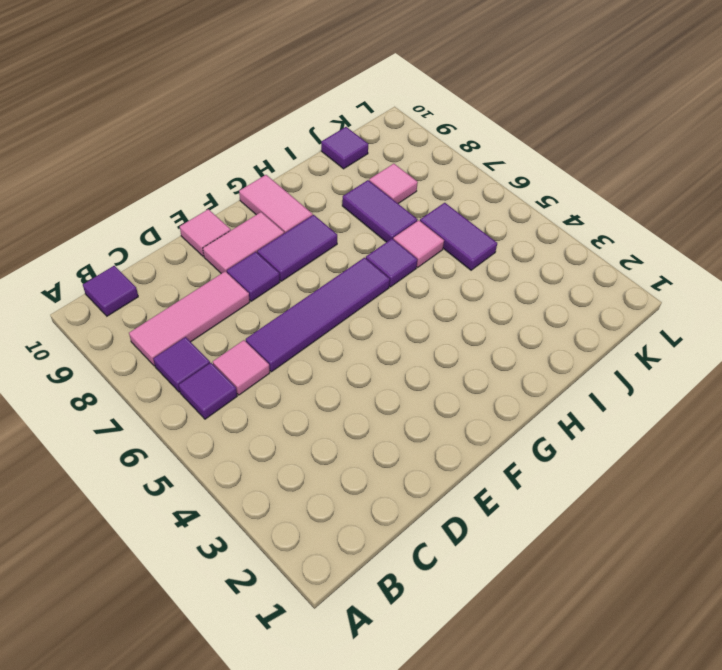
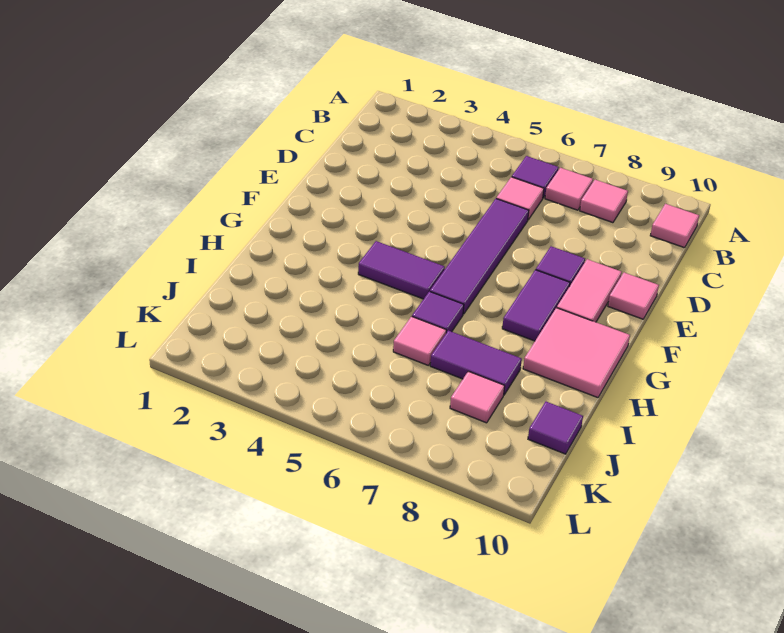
purple 1x1 tile [153,337,210,392] -> pink 1x1 tile [545,168,593,210]
pink 1x3 tile [129,271,250,366] -> pink 1x1 tile [580,180,628,223]
purple 1x1 tile [83,266,138,316] -> pink 1x1 tile [650,204,699,248]
pink 1x2 tile [239,175,313,233] -> pink 2x2 tile [523,308,630,398]
purple 1x2 tile [420,203,497,270] -> purple 1x2 tile moved to [358,241,445,299]

